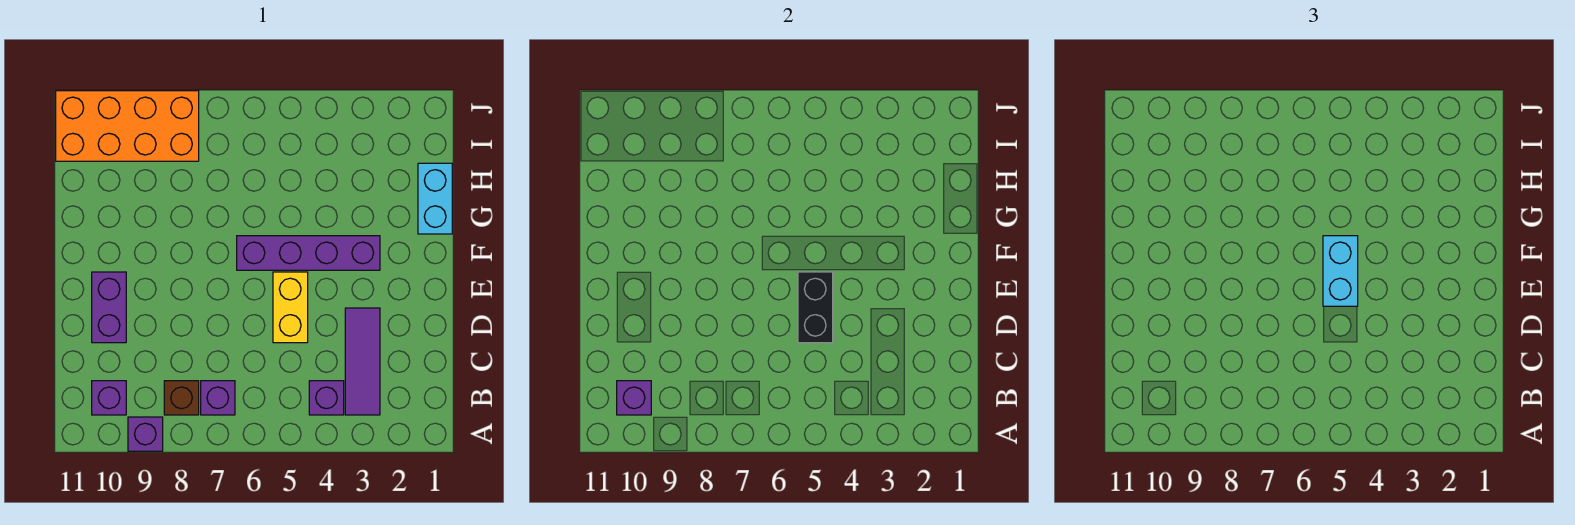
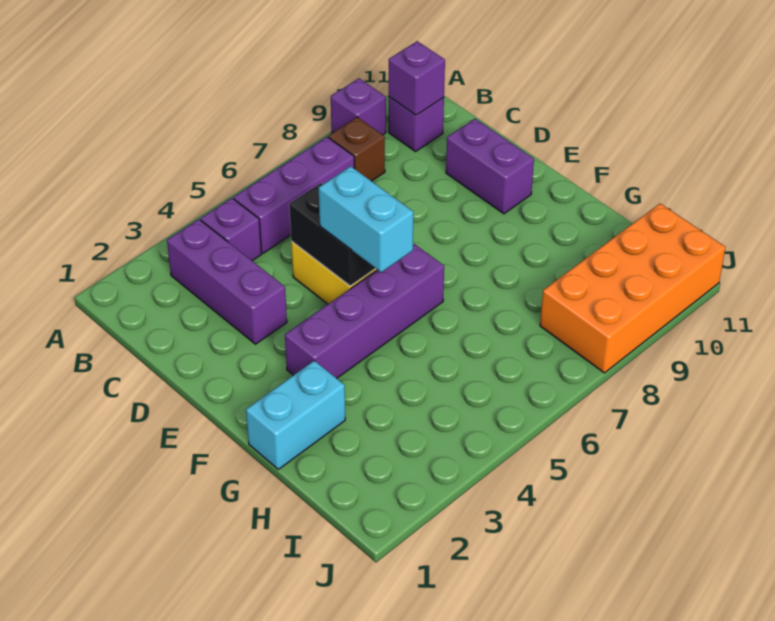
purple 1x3 tile [345,308,380,415] -> purple 1x3 brick [167,219,287,344]
purple 1x1 brick [201,381,235,415] -> purple 1x3 brick [233,137,354,253]
cyan 1x2 brick [418,163,452,234] -> cyan 1x2 brick turned to [246,361,345,469]

